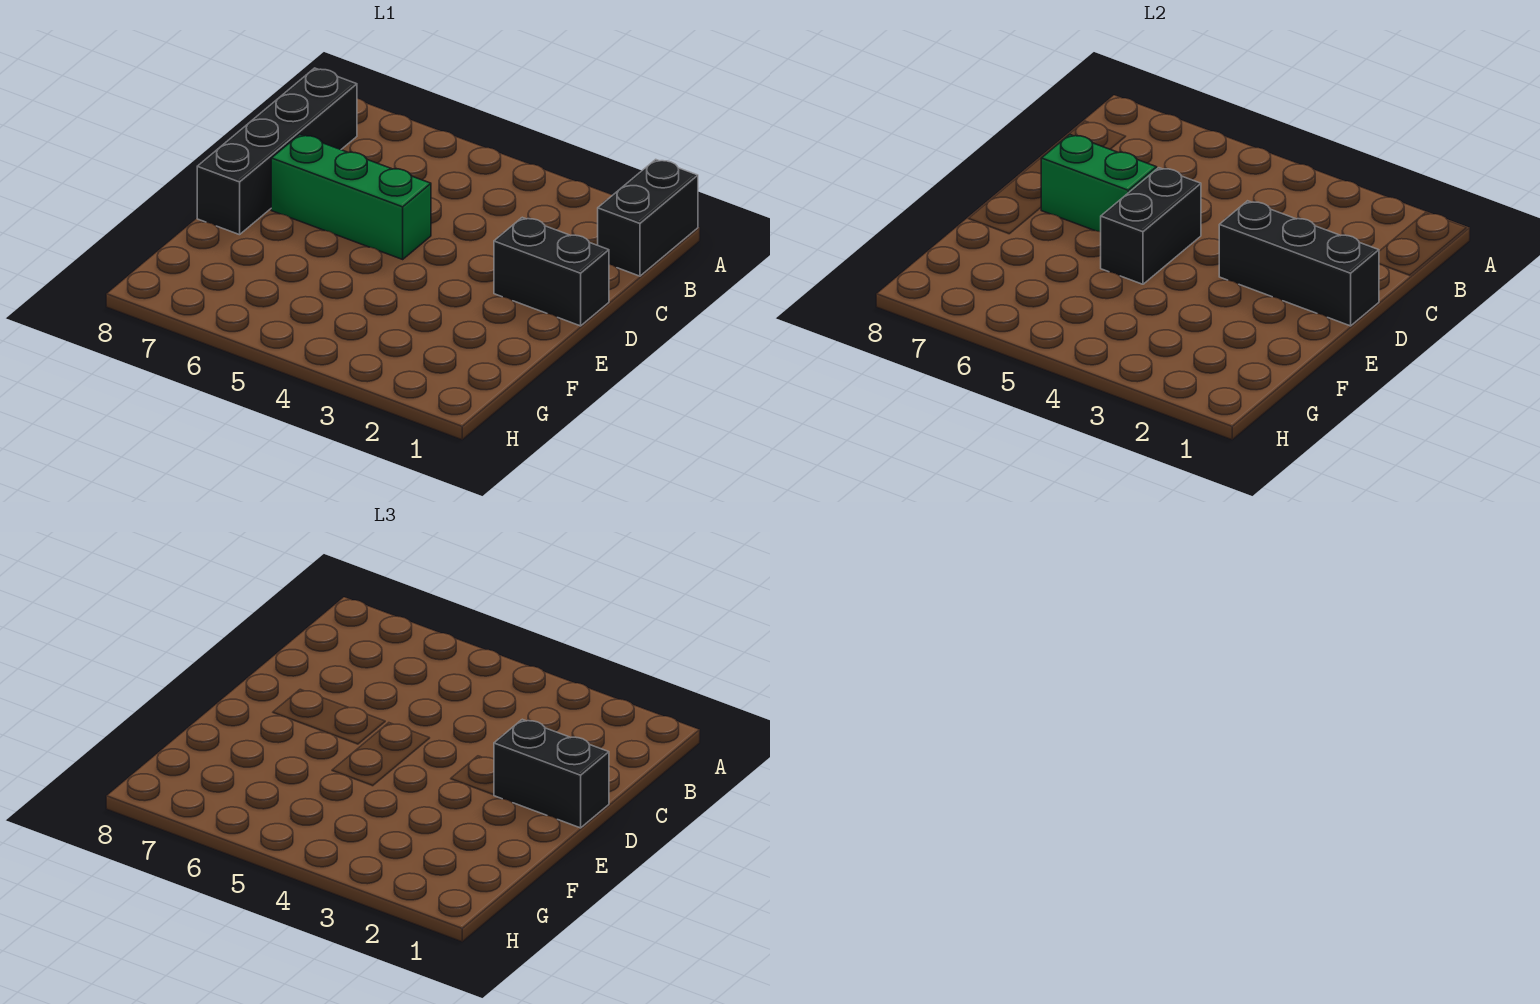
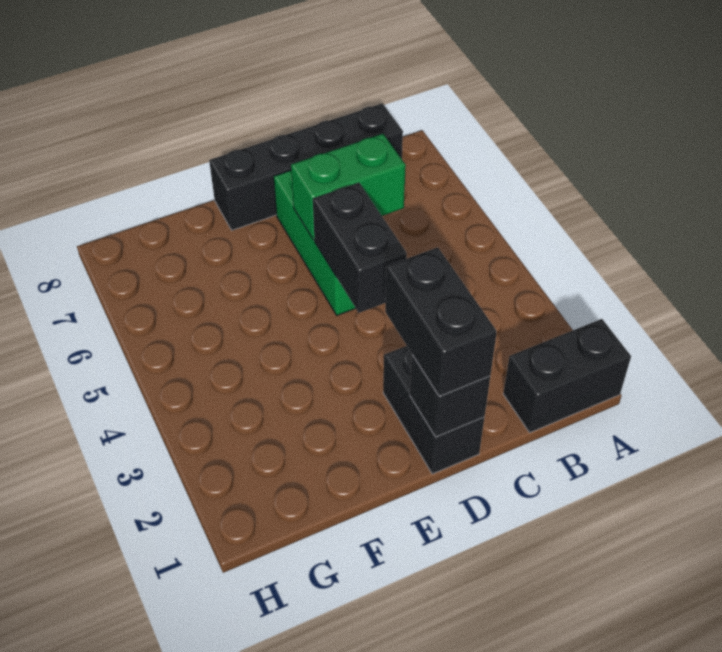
black 1x3 brick [1219,201,1379,326] -> black 1x1 brick [410,355,490,437]
black 1x2 brick [1101,168,1201,284] -> black 1x2 brick turned to [313,183,407,313]
green 1x2 brick [1041,135,1157,232] -> green 1x2 brick turned to [291,134,406,240]

